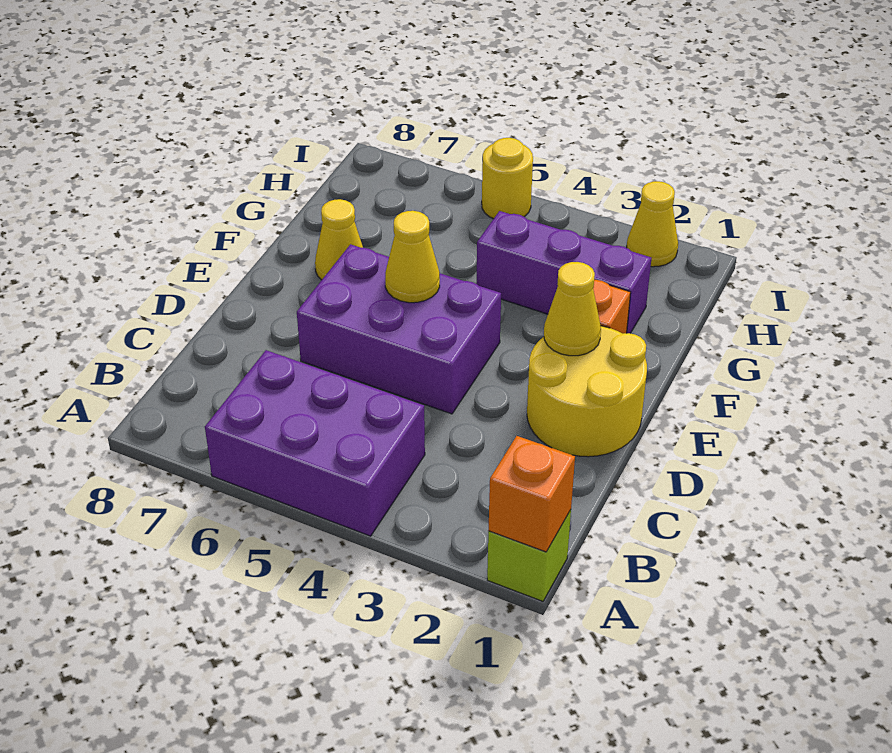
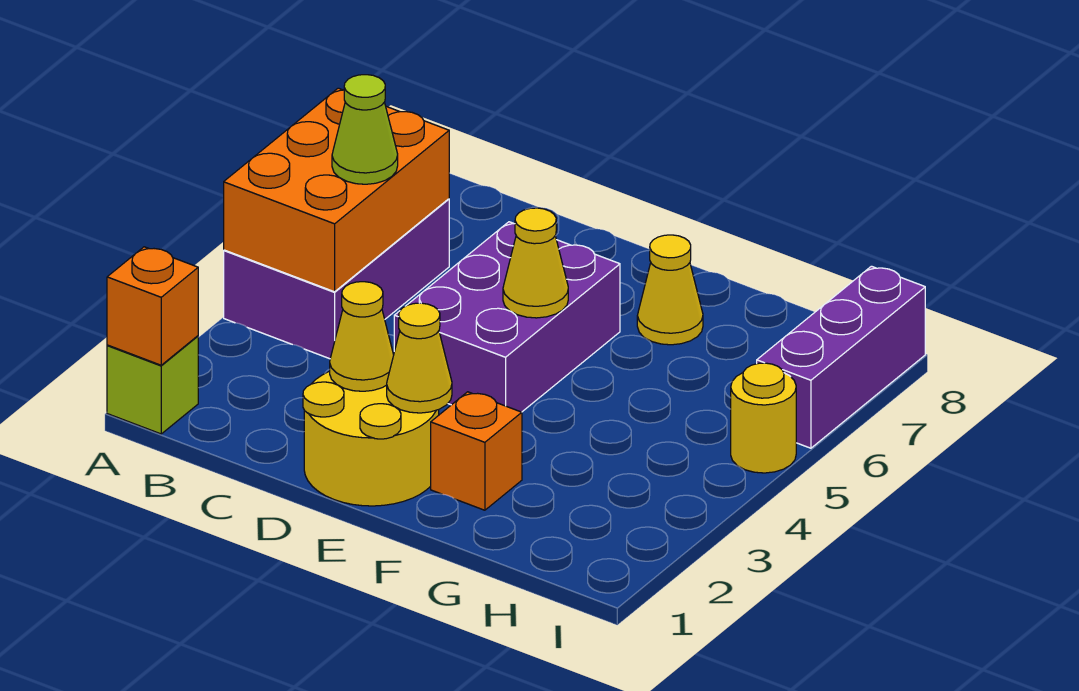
none -> orange 2x3 brick [224,88,449,292]
none -> lime 1x1 cone [332,75,398,184]
purple 1x3 brick [476,211,651,333] -> purple 1x3 brick moved to [757,266,925,448]
yellow 1x1 cone [627,181,678,267] -> yellow 1x1 cone moved to [330,282,394,391]

